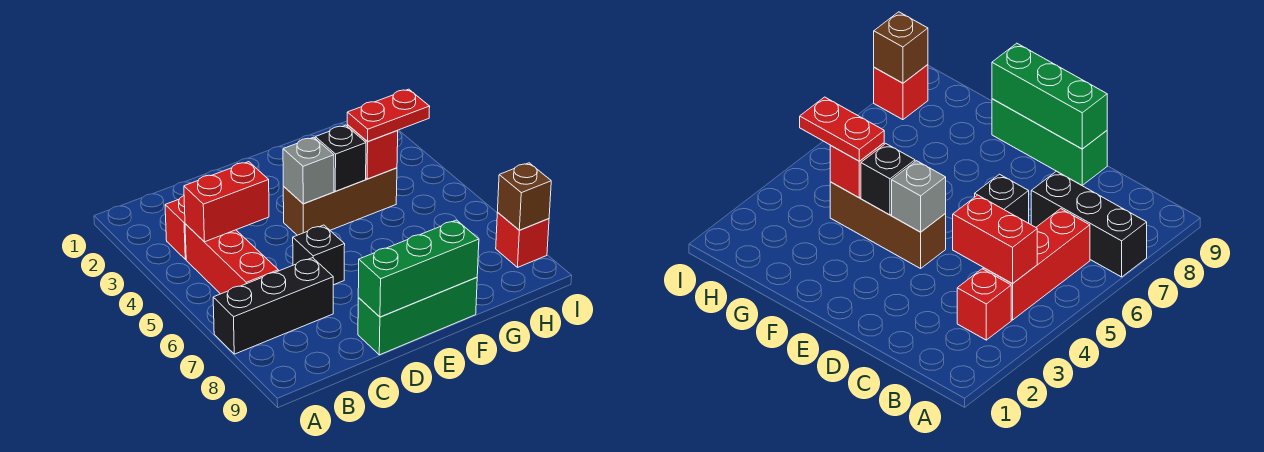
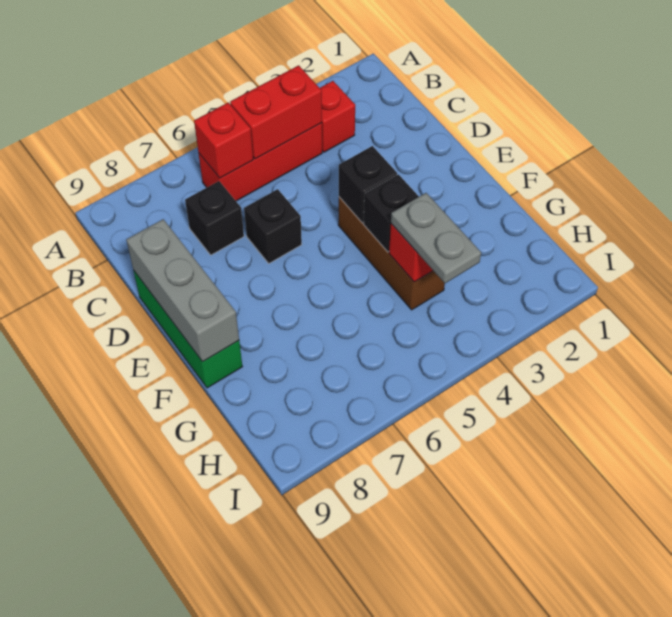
black 1x3 brick [213,258,333,354] -> black 1x1 brick [185,181,244,255]
red 1x2 brick [184,162,269,242] -> red 1x2 brick turned to [230,65,322,159]
green 1x3 brick [358,220,479,317] -> grey 1x3 brick [126,219,239,362]
grey 1x1 brick [283,137,334,204] -> black 1x1 brick [339,146,397,223]
red 1x2 plate [347,89,430,142] -> grey 1x2 plate [391,193,481,283]
red 1x1 brick [496,212,549,267] -> red 1x1 brick moved to [194,102,253,178]
brown 1x1 brick [497,163,551,230] -> none

